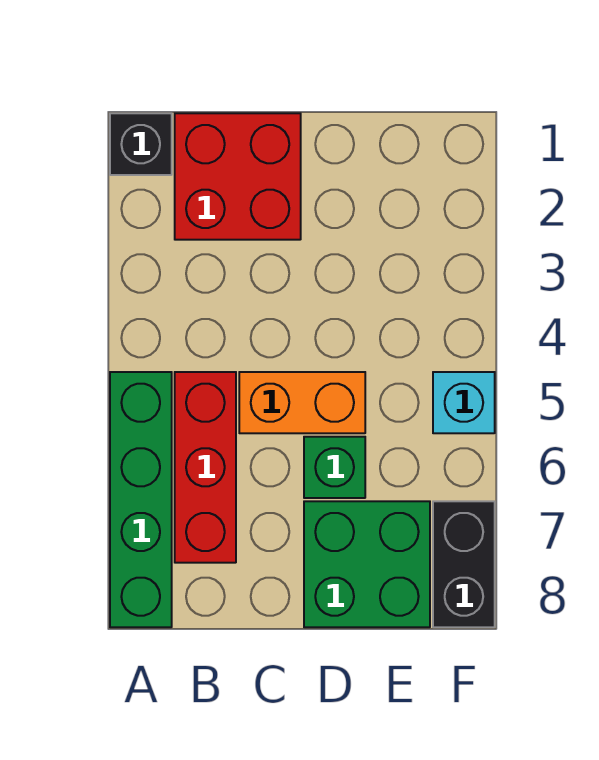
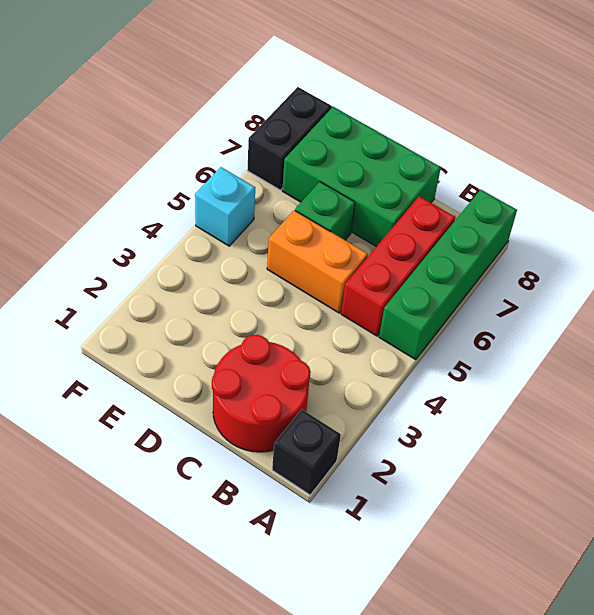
red 2x2 brick [175,113,301,240] -> red 2x2 round brick [212,335,311,452]
green 2x2 brick [304,501,430,627] -> green 2x3 brick [282,107,441,247]

